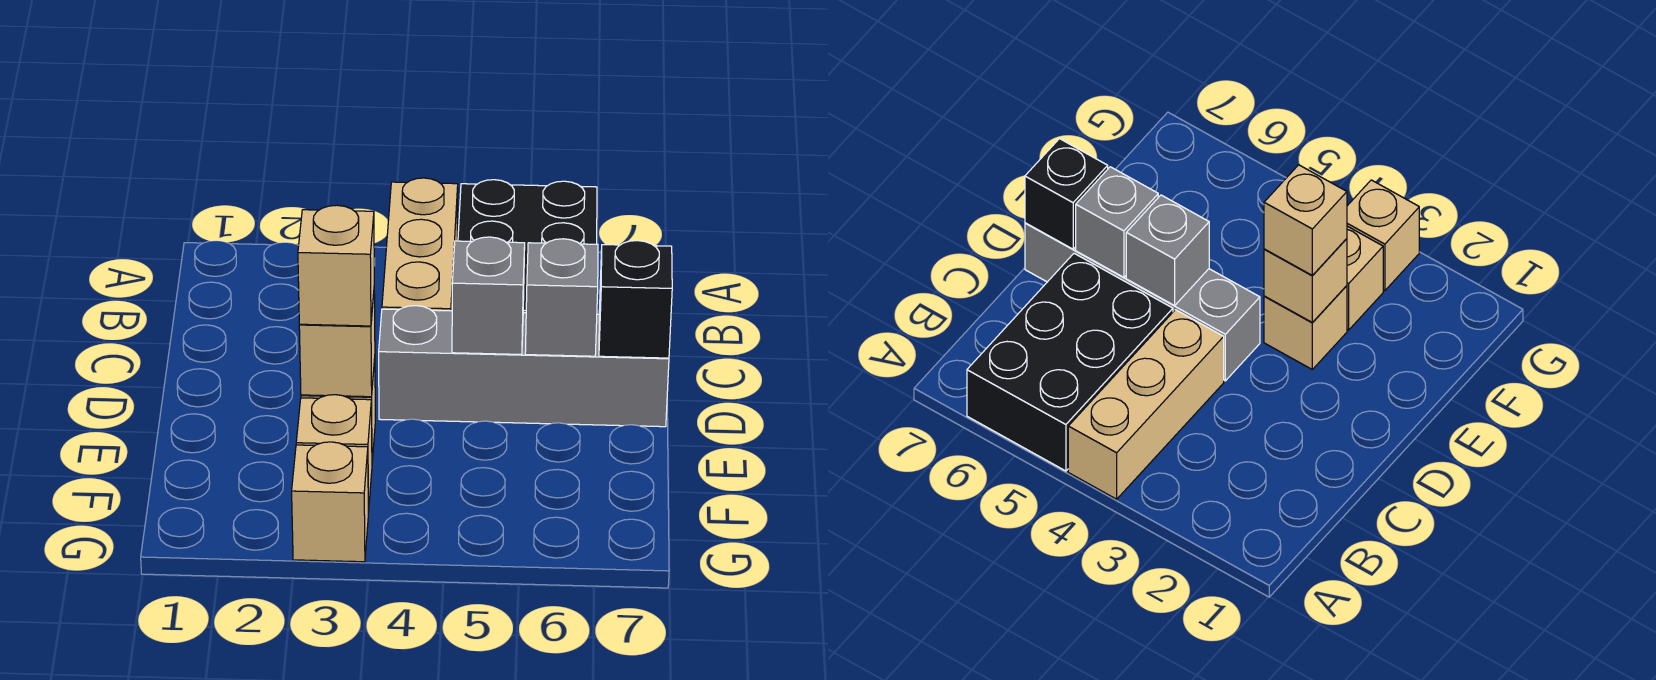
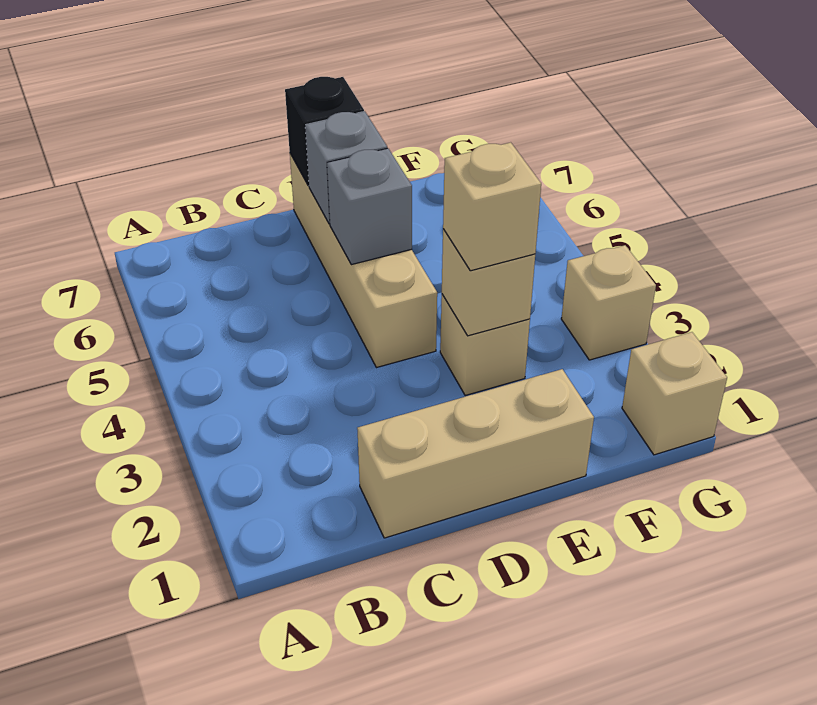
tan 1x3 brick [382,178,458,311] -> tan 1x3 brick moved to [357,369,594,538]
black 2x3 brick [458,180,597,313] -> none
grey 1x4 brick [379,306,669,427] -> tan 1x4 brick [290,154,437,368]
tan 1x1 brick [296,395,372,513] -> tan 1x1 brick moved to [622,332,727,455]

